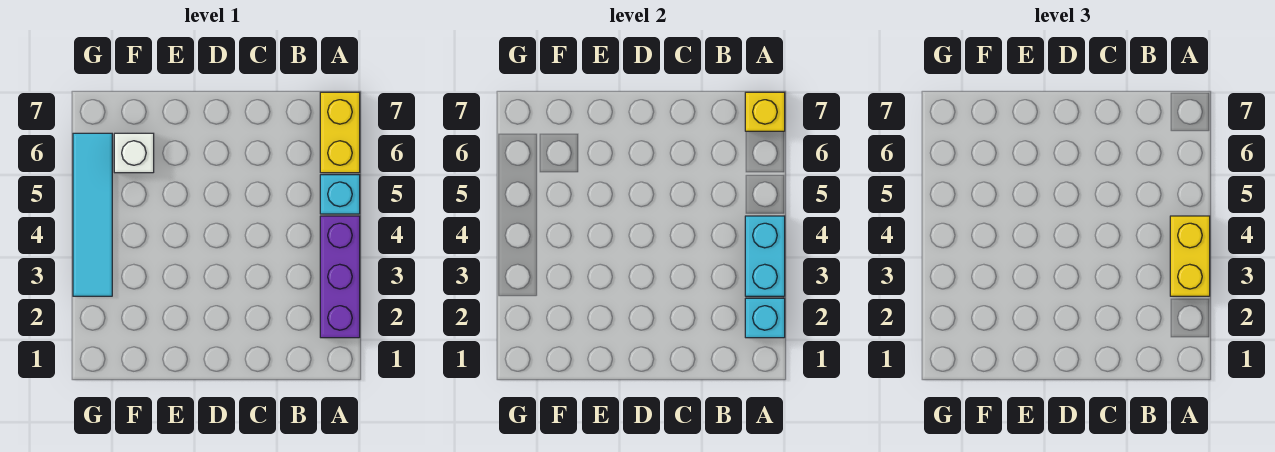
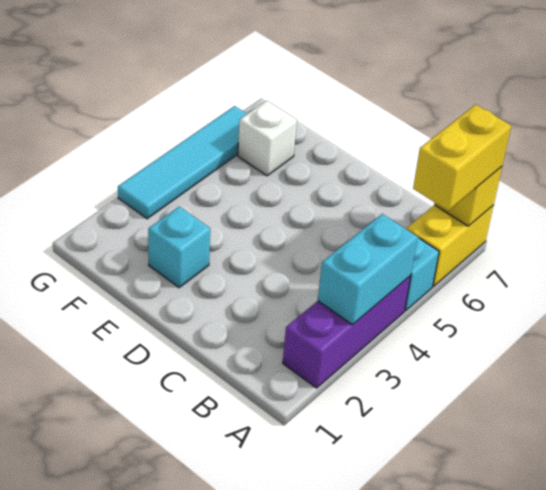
cyan 1x1 brick [745,298,785,338] -> cyan 1x1 brick moved to [148,207,210,287]
yellow 1x2 brick [1170,216,1210,296] -> yellow 1x2 brick moved to [413,104,511,211]

